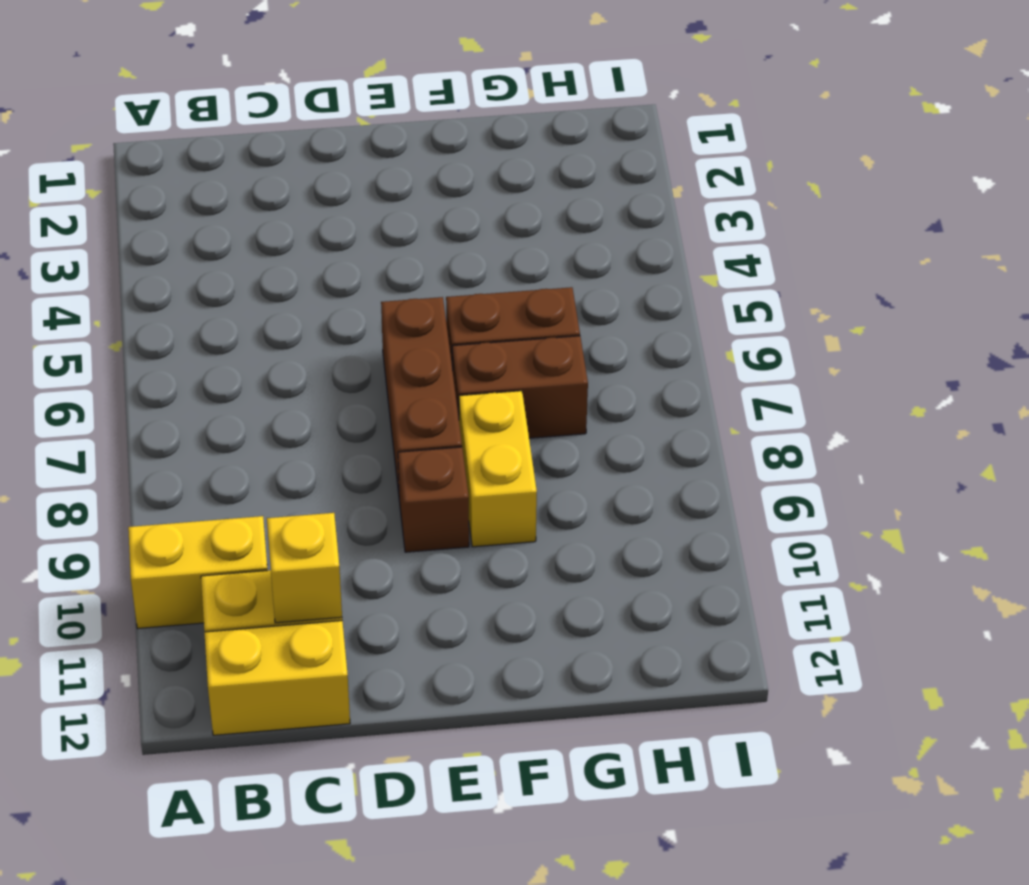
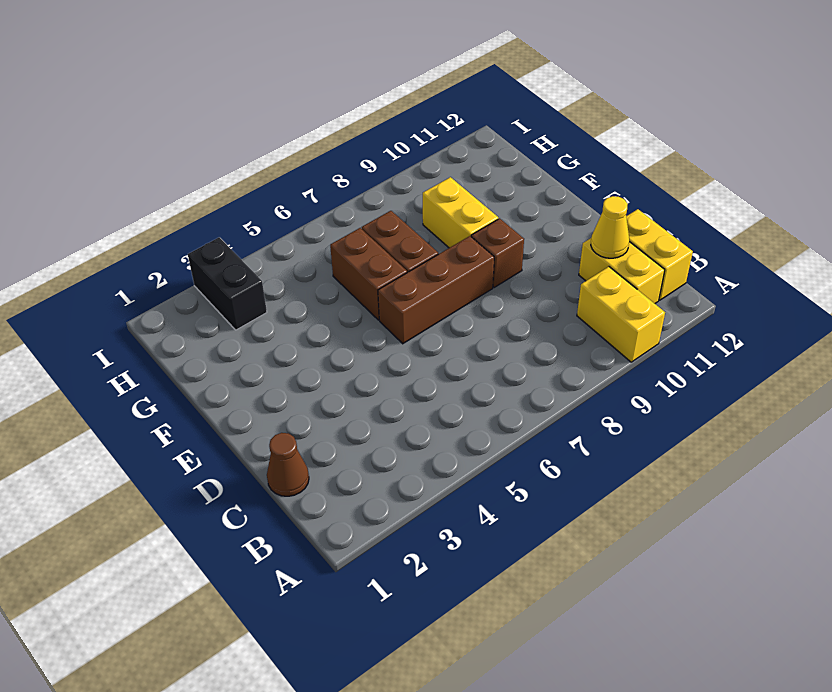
none -> brown 1x1 cone [267,433,309,496]
yellow 1x1 brick [267,513,342,623] -> yellow 1x1 cone [591,196,629,258]
yellow 1x2 brick [459,391,537,547] -> yellow 1x2 brick turned to [423,177,498,248]
none -> black 1x2 brick [188,237,267,330]

